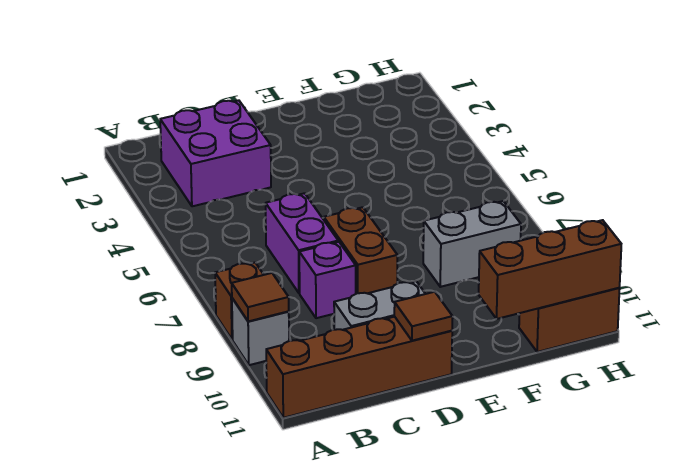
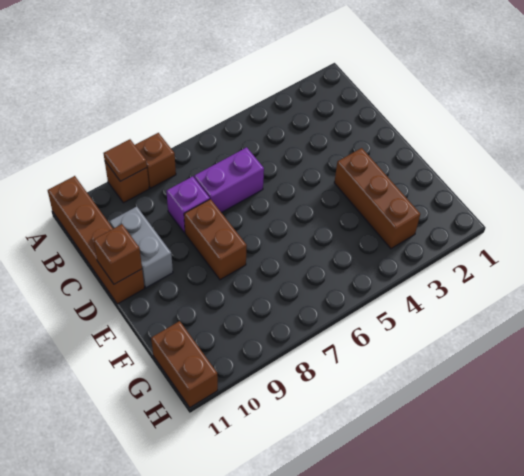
grey 1x1 brick [232,298,289,365] -> brown 1x1 brick [105,162,149,203]
purple 2x2 brick [160,100,271,206] -> none
brown 1x2 brick [324,207,398,294] -> brown 1x2 brick turned to [184,199,247,280]
brown 1x1 tile [394,292,453,341] -> brown 1x1 brick [93,224,142,284]
grey 1x2 brick [423,201,521,287] -> none
brown 1x3 brick [479,220,621,319] -> brown 1x3 brick moved to [334,148,420,249]

